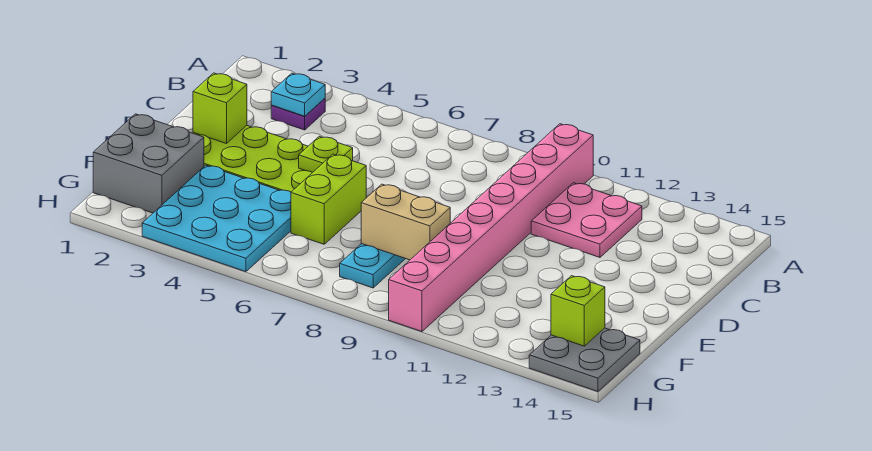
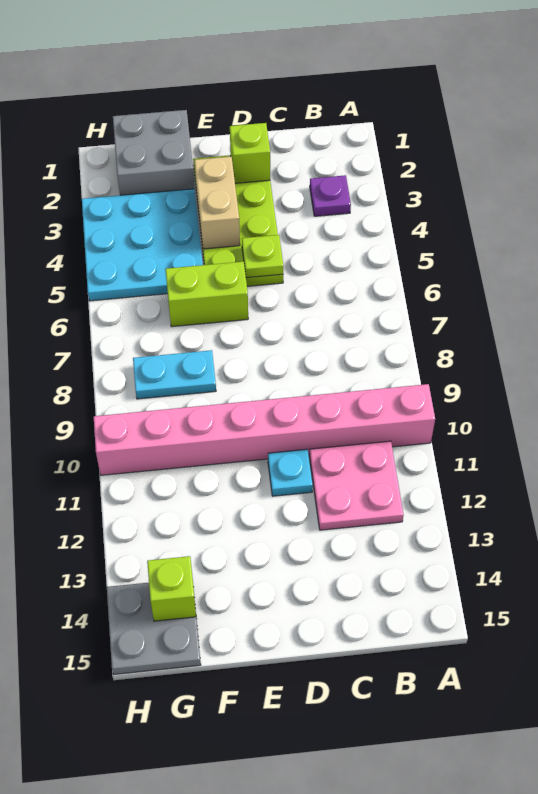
cyan 1x1 plate [271,73,325,116] -> cyan 1x1 plate moved to [268,449,313,496]
tan 1x2 brick [361,184,450,260] -> tan 1x2 brick moved to [195,157,240,249]

